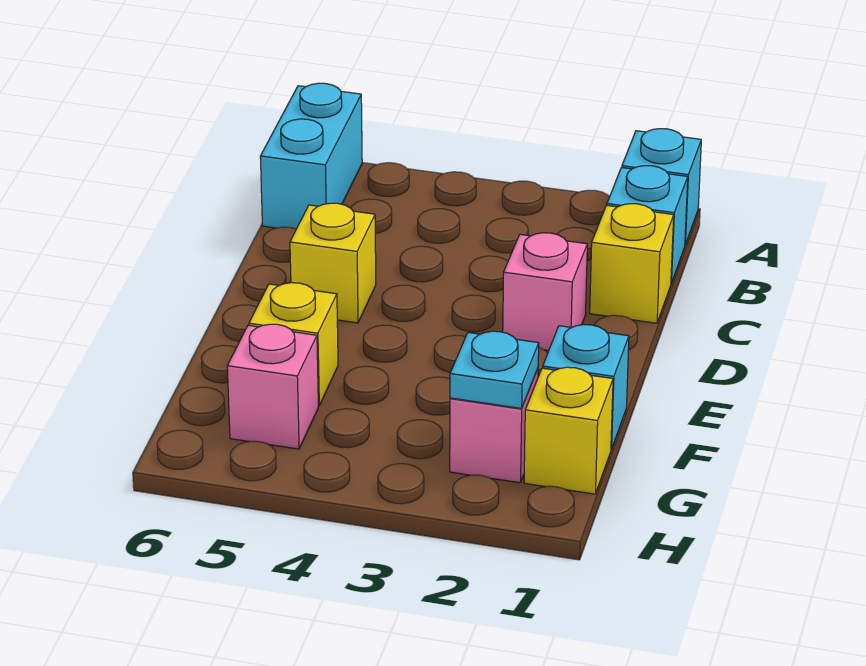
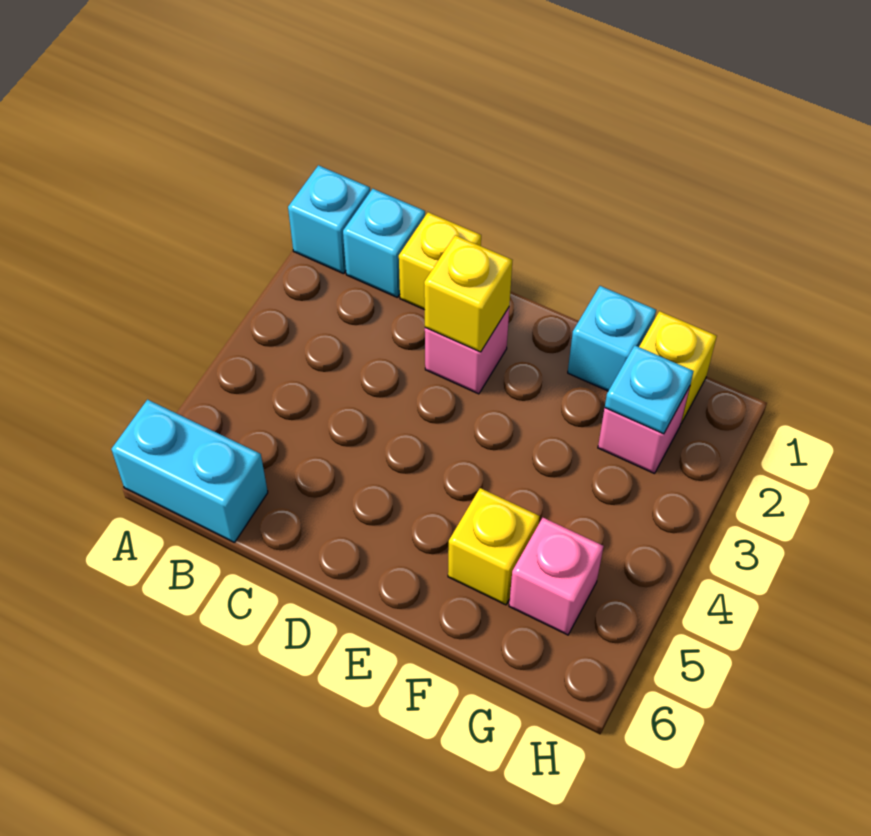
yellow 1x1 brick [290,203,376,323] -> yellow 1x1 brick moved to [424,235,513,352]

